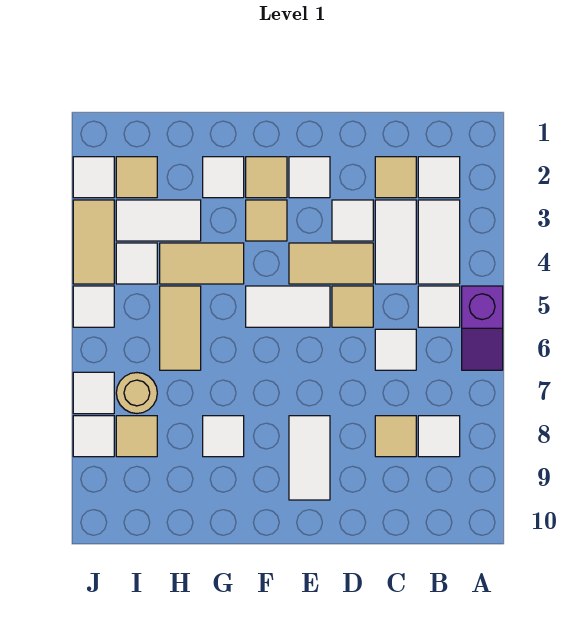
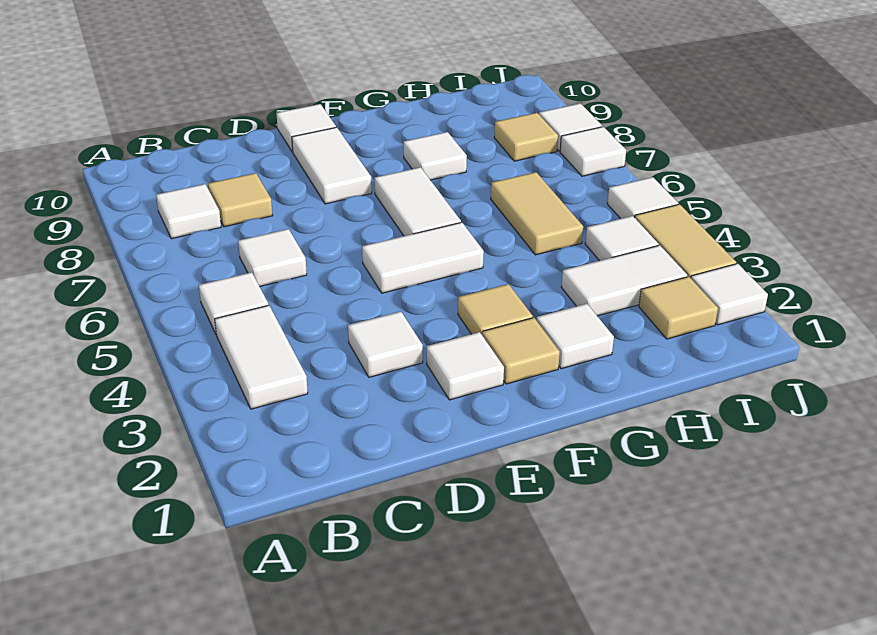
purple 1x2 slope [462,286,503,370] -> none
white 1x1 tile [418,157,460,198] -> white 1x1 tile moved to [276,104,336,152]
tan 1x1 tile [375,157,416,198] -> none
white 1x2 tile [375,200,416,284] -> white 1x2 tile moved to [375,167,461,236]
tan 1x2 tile [289,243,373,284] -> none
tan 1x1 tile [332,286,373,327] -> none
tan 1x2 tile [160,243,244,284] -> none
tan 1x1 round brick [116,373,157,413] -> none

